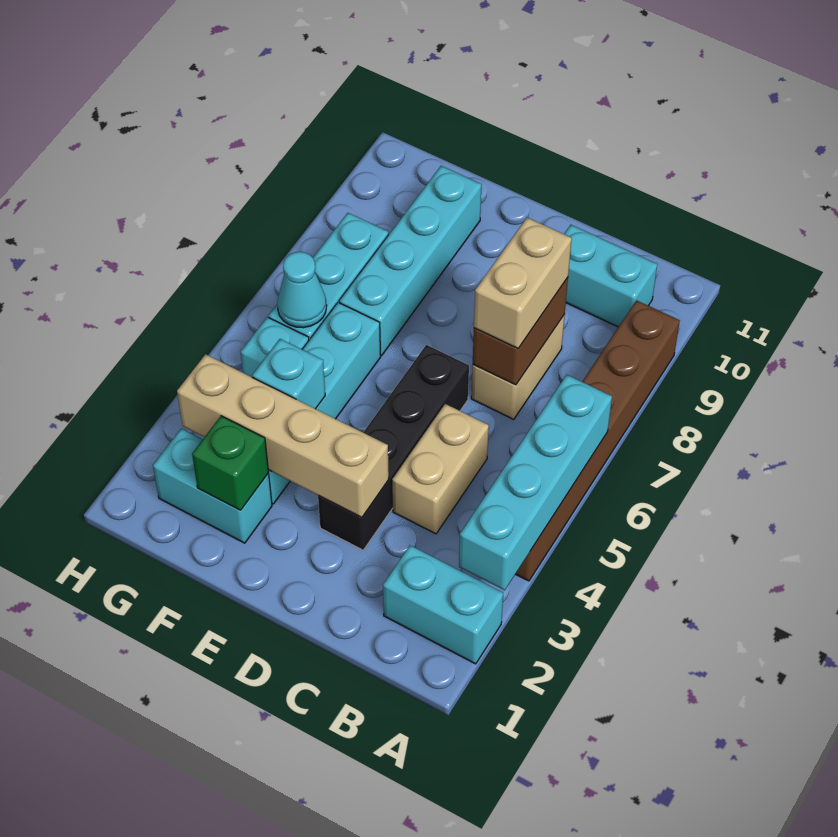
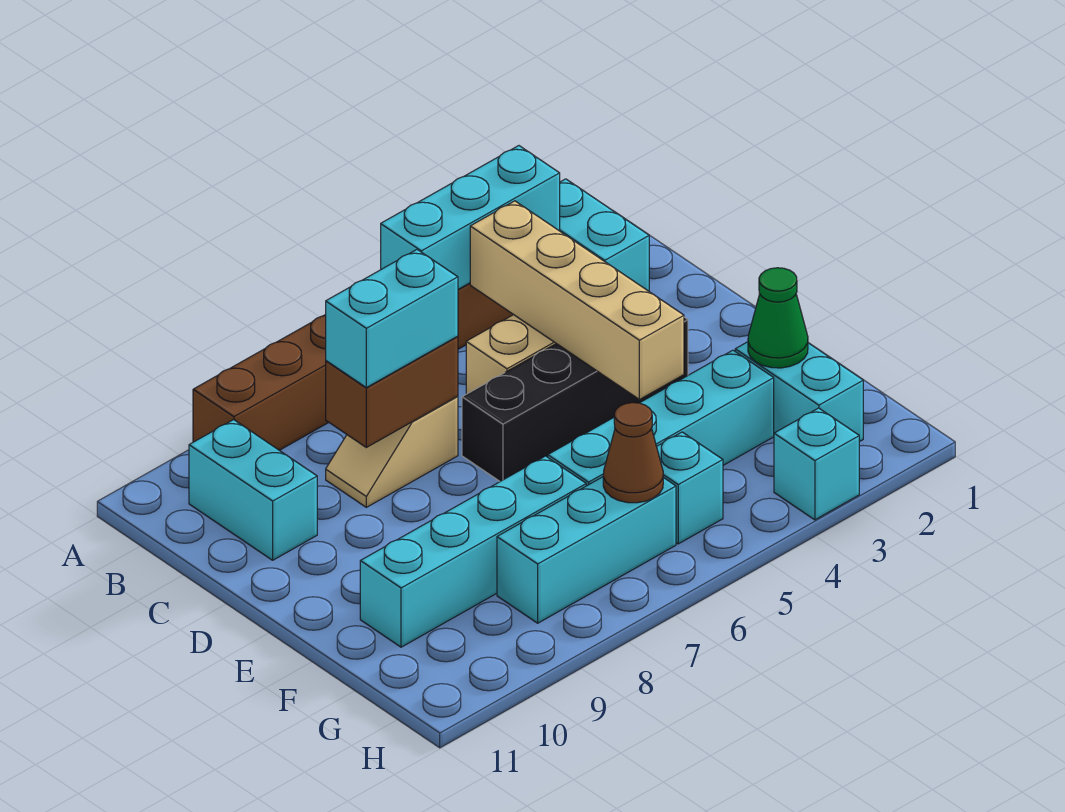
cyan 1x4 brick [459,375,612,590] -> cyan 1x3 brick [381,146,560,289]
tan 1x2 brick [471,314,565,419] -> tan 1x2 slope [326,396,458,507]
tan 1x2 brick [474,218,572,349] -> cyan 1x2 brick [326,250,458,388]
tan 1x4 brick [177,354,389,518] -> tan 1x4 brick moved to [470,201,684,400]
green 1x1 brick [192,416,269,510] -> green 1x1 cone [748,268,808,368]
cyan 1x1 brick [252,339,325,409] -> cyan 1x1 brick moved to [774,408,859,520]
cyan 1x1 cone [277,251,327,328] -> brown 1x1 cone [603,403,663,503]

